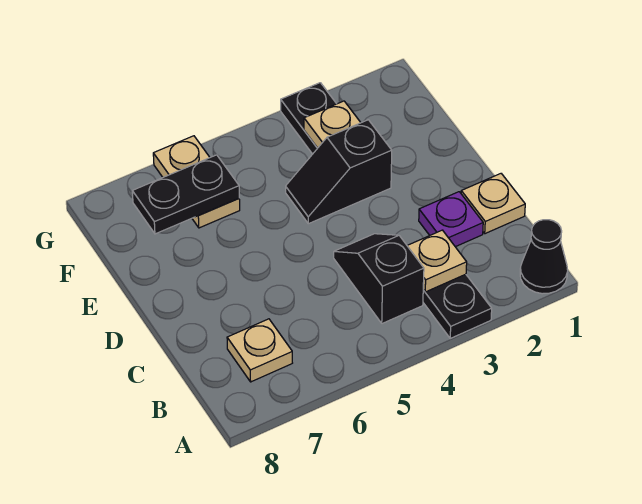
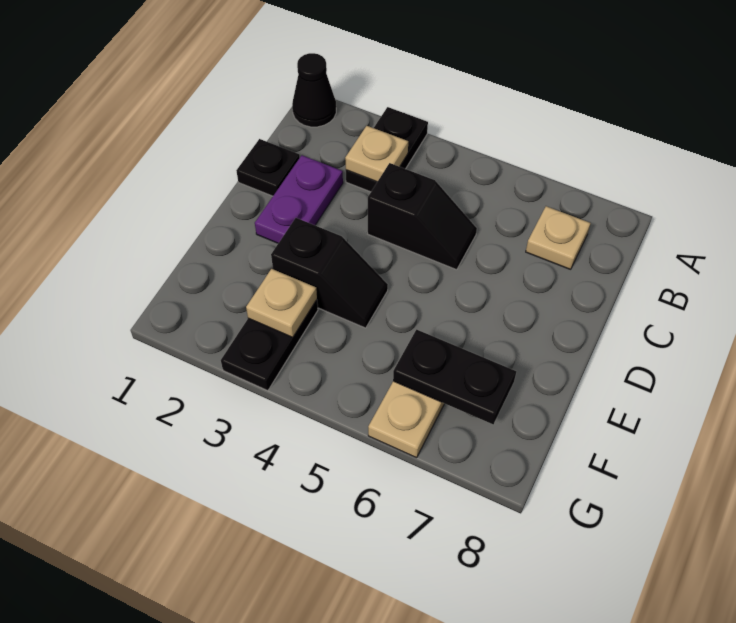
black 1x2 slope [334,234,424,324] -> black 1x2 slope turned to [368,163,477,270]
tan 1x1 plate [461,174,525,234] -> black 1x1 plate [236,139,300,196]
purple 1x1 plate [419,192,483,247] -> purple 1x2 plate [255,155,343,243]

